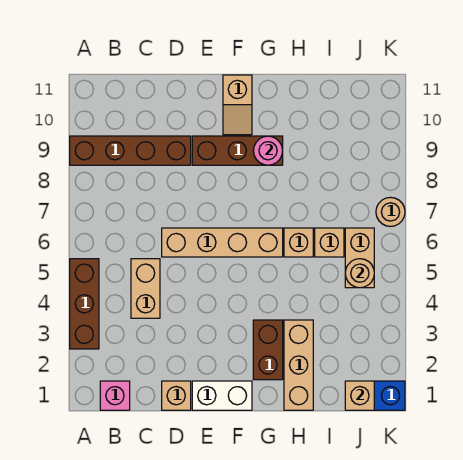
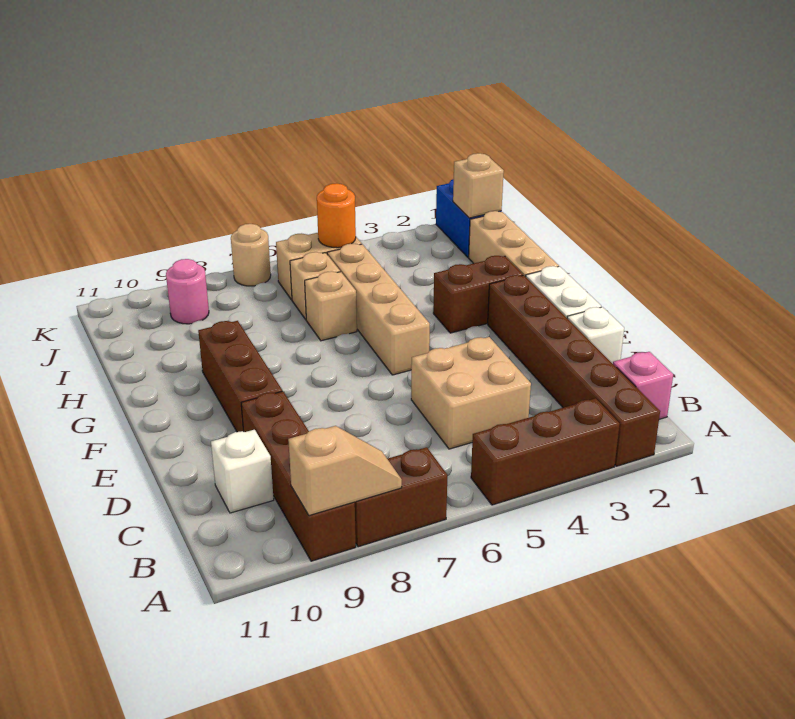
none -> brown 1x6 brick [488,275,660,466]
none -> brown 1x2 brick [355,447,447,547]
tan 1x2 brick [131,259,160,318] -> tan 2x2 brick [411,337,531,449]
none -> white 1x1 brick [211,430,274,513]
tan 1x1 brick [162,381,191,410] -> white 1x1 brick [567,307,624,364]
tan 1x4 brick [162,228,283,257] -> tan 1x4 brick moved to [327,244,430,375]
tan 1x2 slope [223,75,252,135] -> tan 1x2 slope moved to [288,426,402,516]
pink 1x1 round brick [253,136,283,165] -> pink 1x1 round brick moved to [166,259,209,324]
tan 1x3 brick [284,320,313,410] -> tan 1x3 brick turned to [469,211,559,277]
tan 1x1 round brick [345,259,374,288] -> orange 1x1 round brick [317,183,356,248]

